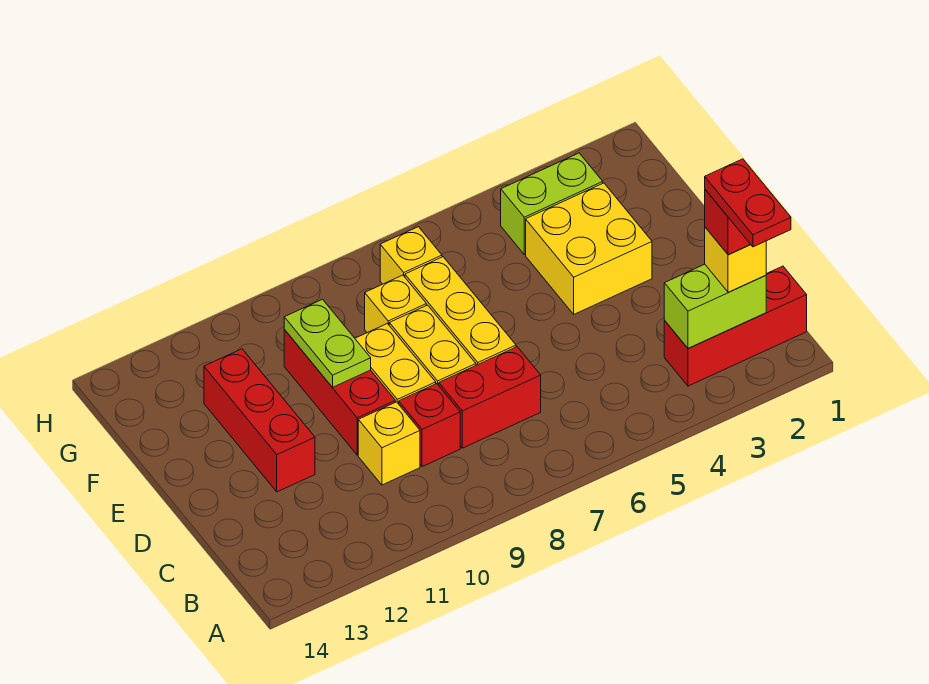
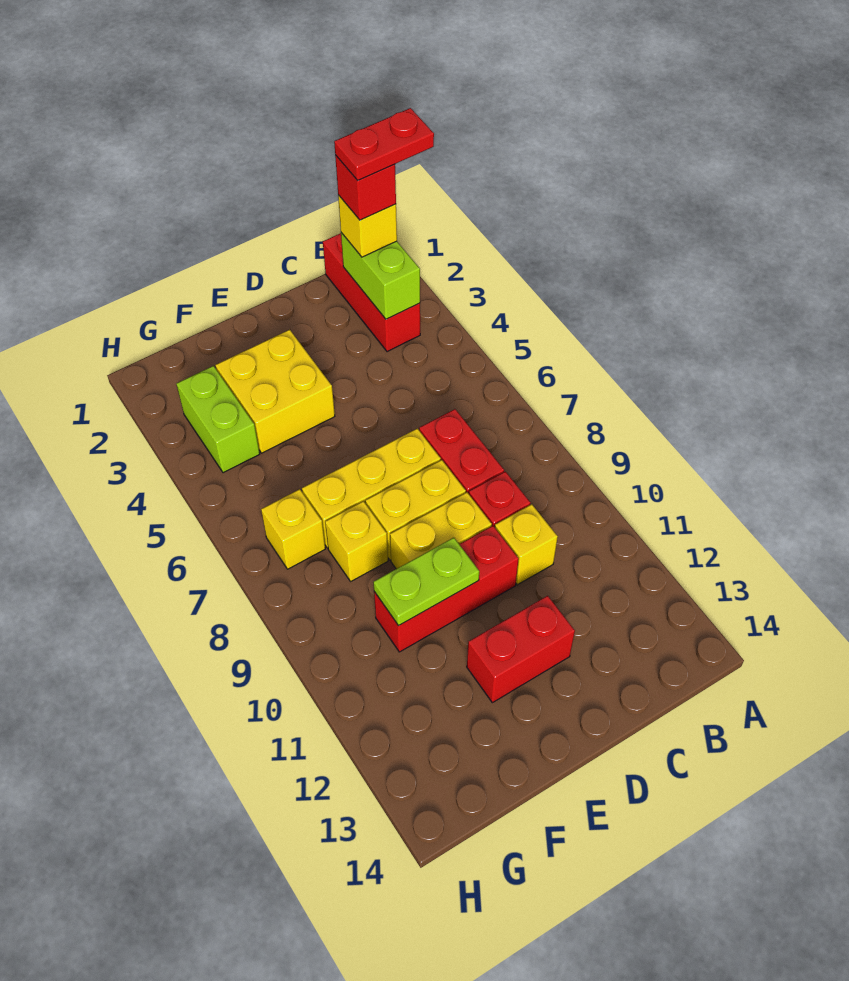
red 1x3 brick [204,349,315,492] -> red 1x2 brick [467,596,575,703]

